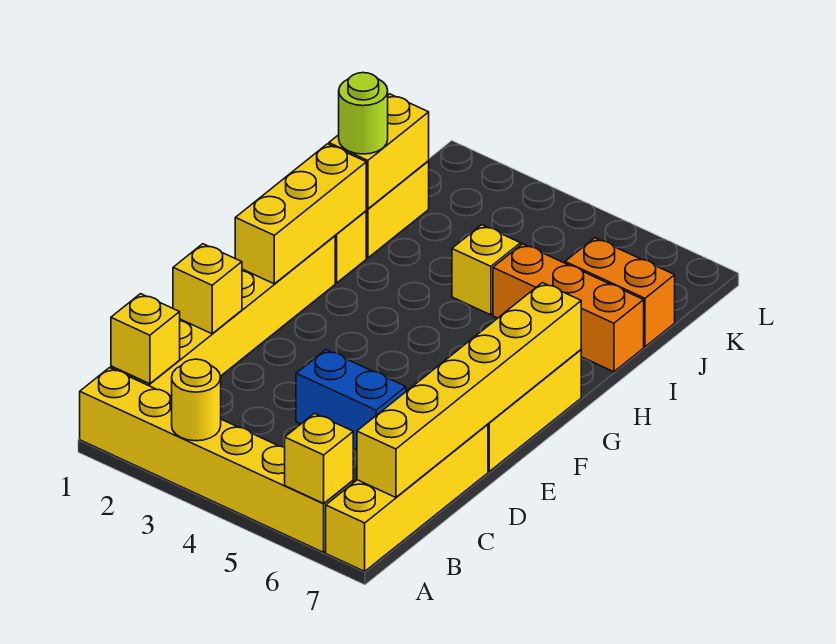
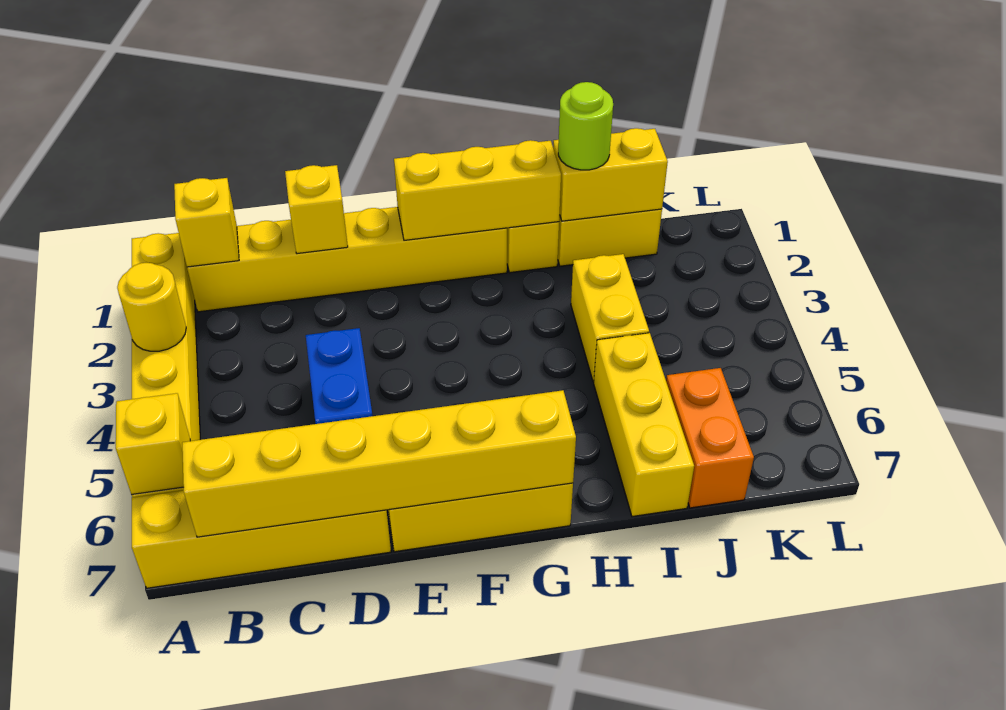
yellow 1x1 brick [452,225,521,315] -> yellow 1x2 brick [571,254,649,382]
orange 1x3 brick [493,244,644,372] -> yellow 1x3 brick [594,333,694,517]

